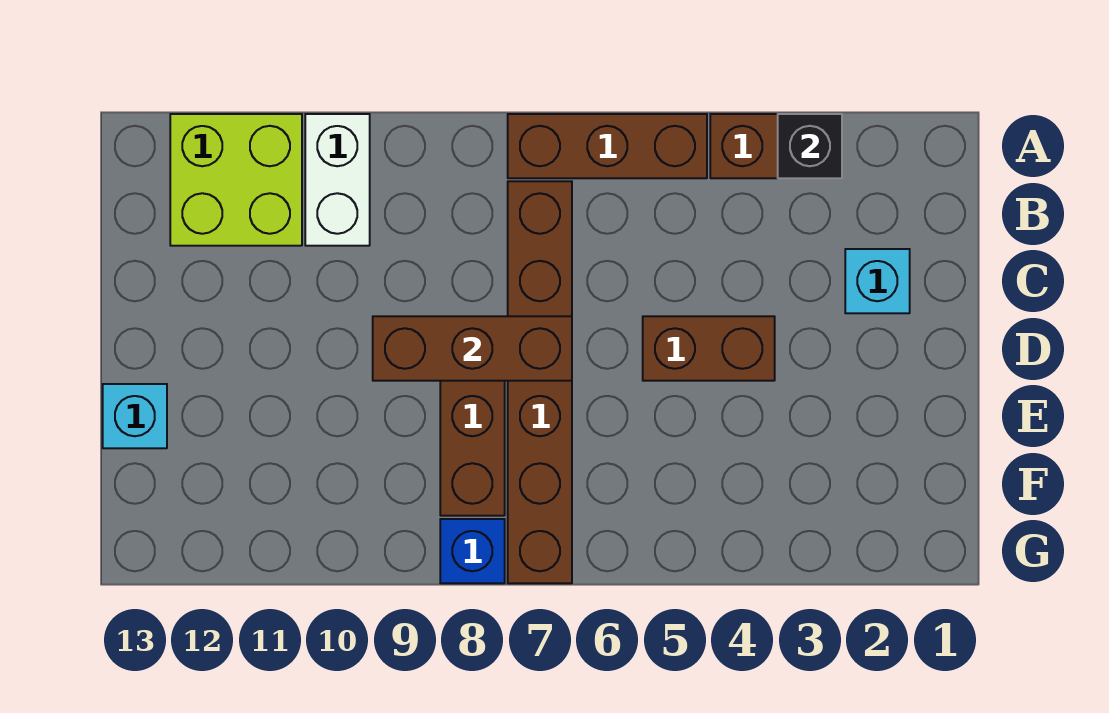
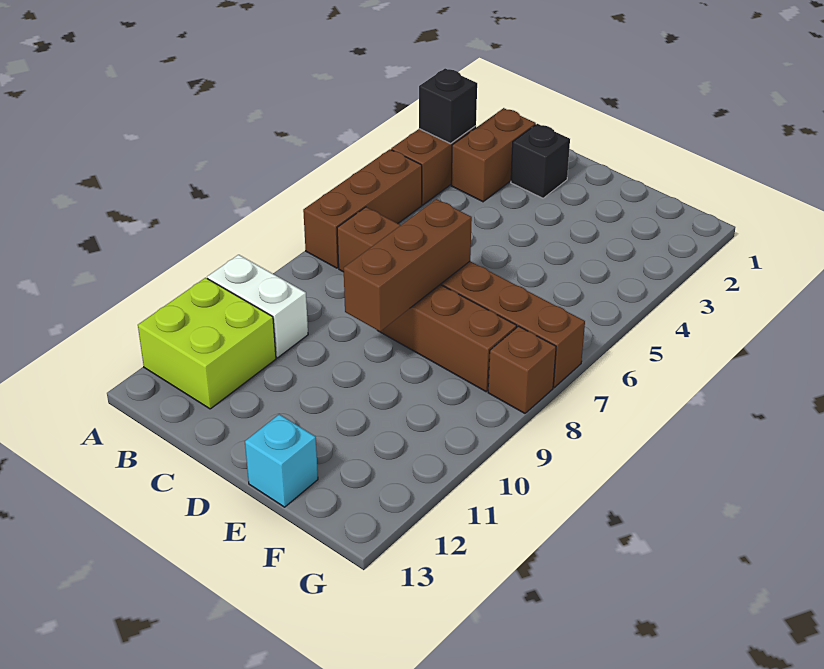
cyan 1x1 brick [845,249,910,313] -> black 1x1 brick [511,124,570,198]
brown 1x2 brick [643,316,775,381] -> brown 1x2 brick moved to [451,108,536,202]
blue 1x1 brick [440,519,505,583] -> brown 1x1 brick [488,326,556,413]

